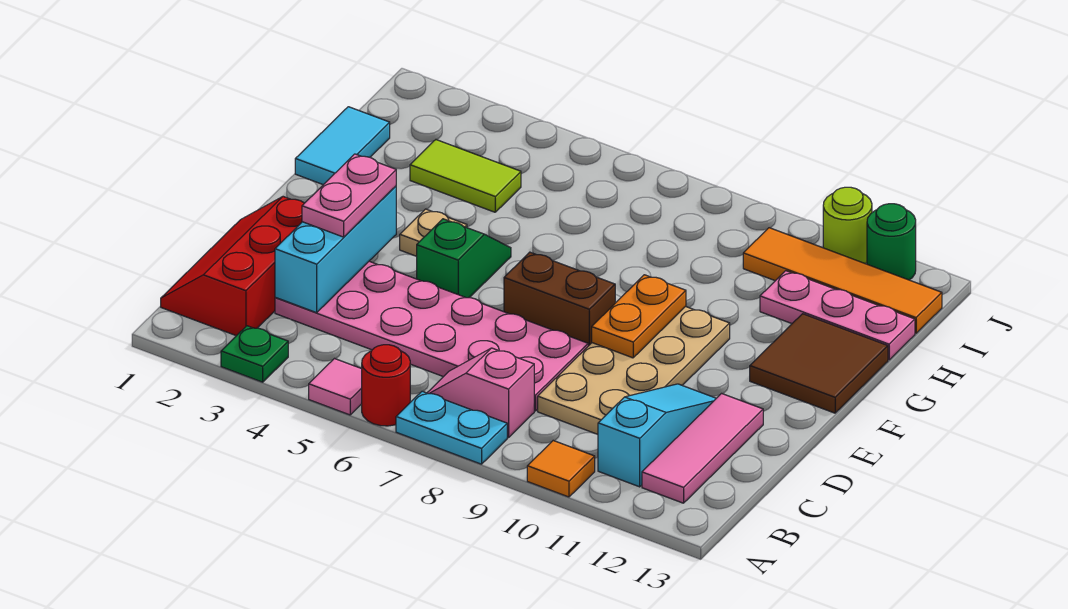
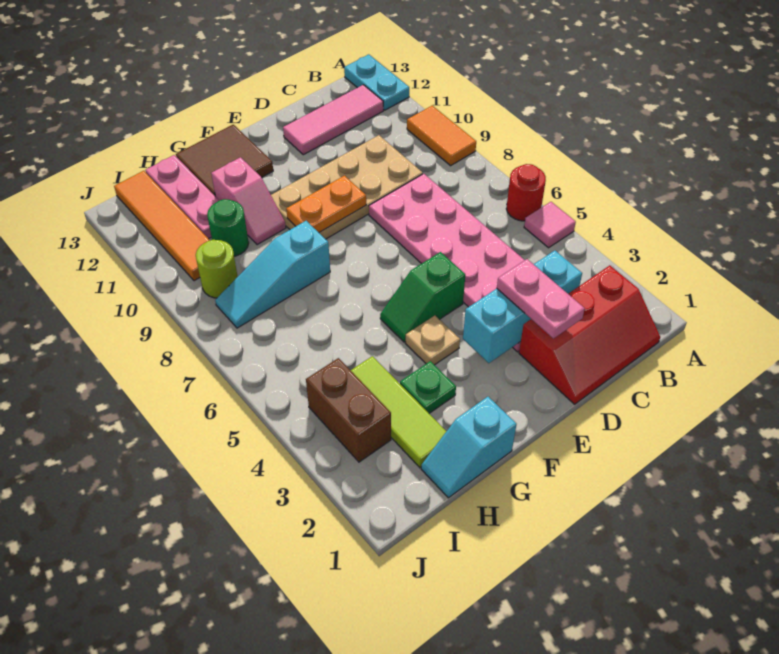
green 1x1 plate [221,326,288,382] -> green 1x1 plate moved to [400,361,456,413]
cyan 1x2 plate [396,391,507,464] -> cyan 1x2 plate moved to [344,54,409,110]
orange 1x1 tile [527,441,595,497] -> orange 1x2 tile [407,106,476,166]
pink 1x2 slope [427,348,534,438] -> pink 1x2 slope moved to [211,157,286,245]
cyan 1x3 slope [598,384,716,487] -> cyan 1x3 slope moved to [215,221,330,328]
pink 1x2 plate [302,154,396,237] -> pink 1x2 plate turned to [497,259,585,339]
brown 1x2 brick [504,252,615,346] -> brown 1x2 brick moved to [306,358,391,462]
cyan 1x2 tile [295,107,390,185] -> cyan 1x2 slope [421,397,516,498]
lime 1x2 tile [410,140,521,212] -> lime 1x3 tile [351,356,446,468]
lime 1x1 round brick [823,187,872,264] -> lime 1x1 round brick moved to [196,240,238,298]
green 1x1 round brick [867,204,916,280] -> green 1x1 round brick moved to [207,199,249,256]

